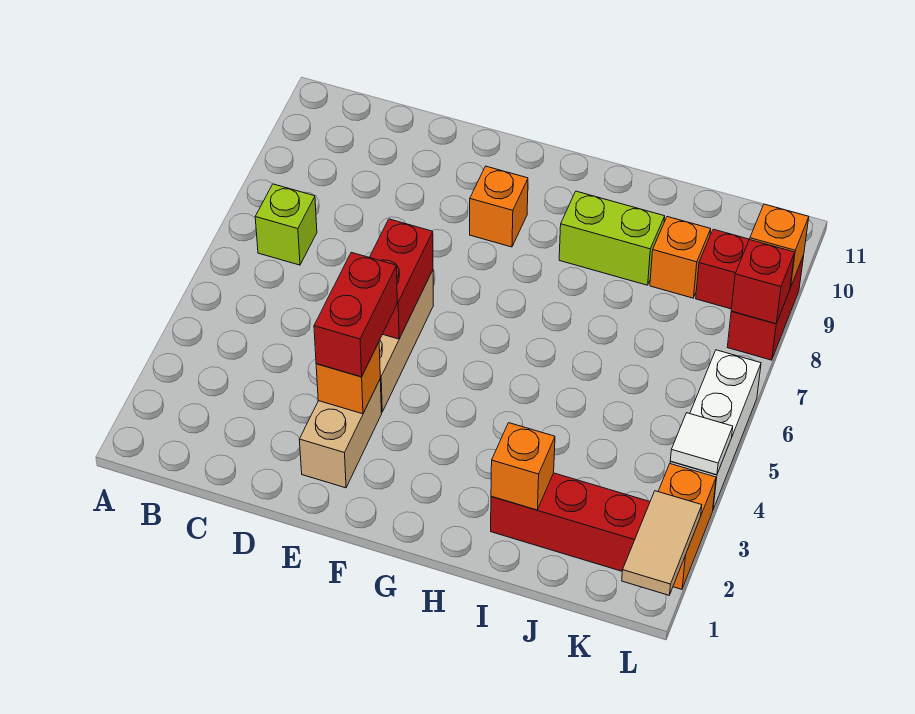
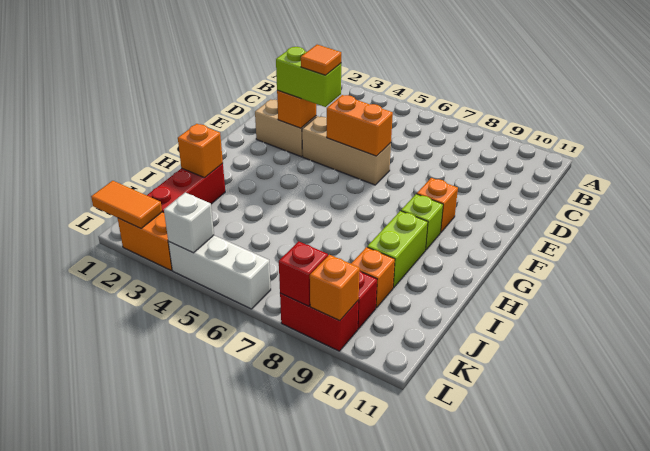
lime 1x1 brick [255,184,317,265] -> lime 1x1 brick moved to [401,194,443,250]
red 1x2 brick [314,252,397,377] -> lime 1x2 brick [276,47,341,107]
none -> orange 1x1 tile [301,45,341,75]
red 1x2 brick [369,219,433,339] -> orange 1x2 brick [327,95,393,156]
tan 1x2 tile [622,491,702,595] -> orange 1x2 tile [91,181,162,228]
white 1x1 tile [670,413,733,475] -> white 1x1 brick [164,193,214,253]

